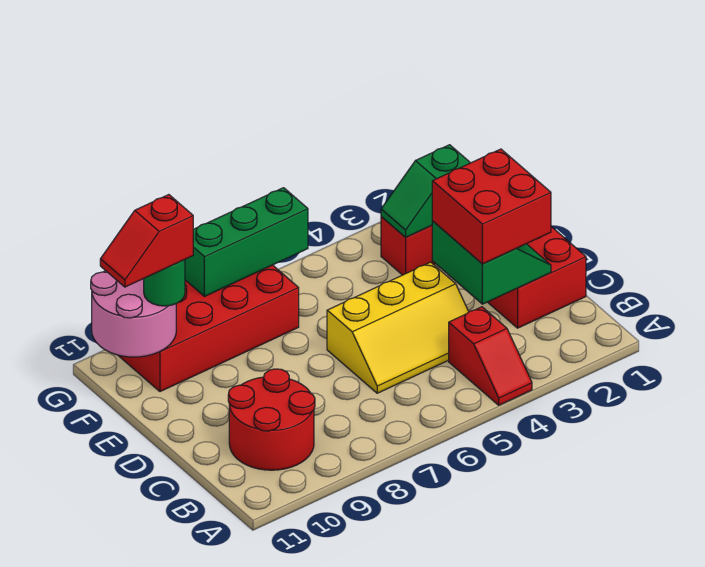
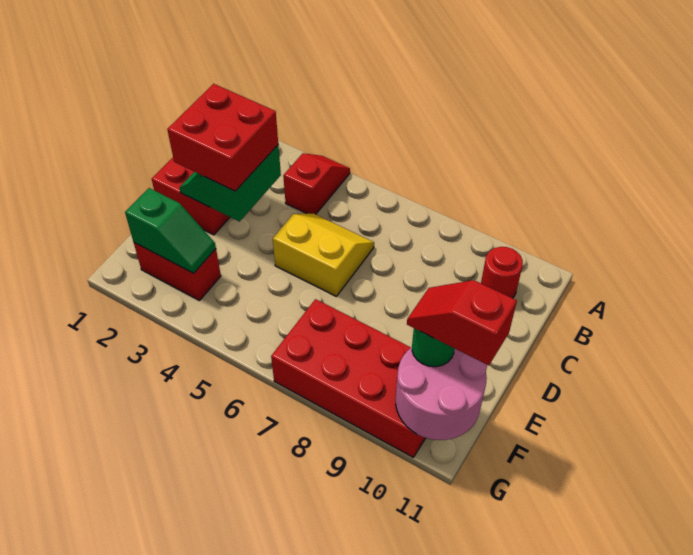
red 2x2 round brick [228,369,315,470] -> red 1x1 round brick [481,247,523,298]
yellow 2x3 slope [327,262,469,393] -> yellow 2x2 slope [273,214,374,296]
red 1x2 slope [100,195,193,287] -> red 1x2 slope turned to [407,280,517,365]
green 1x3 brick [185,188,308,297] -> none

